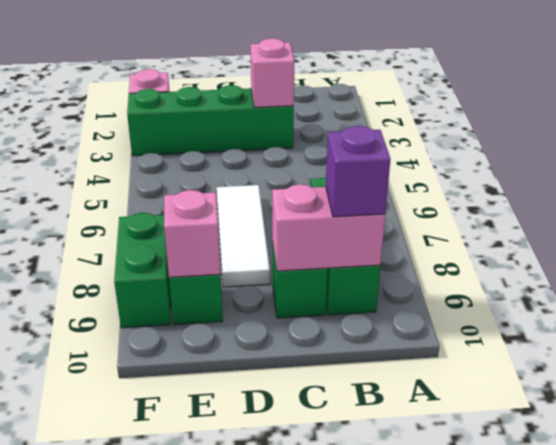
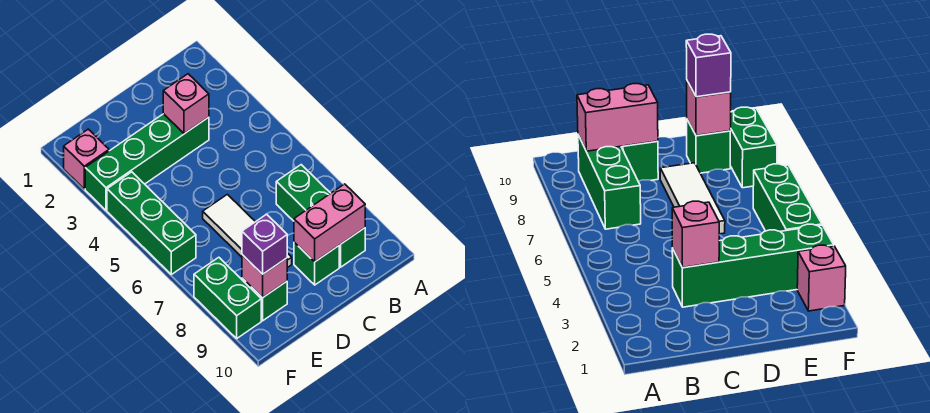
purple 1x1 brick [326,126,390,217] -> purple 1x1 brick moved to [242,214,287,274]
none -> green 1x3 brick [107,172,196,274]

